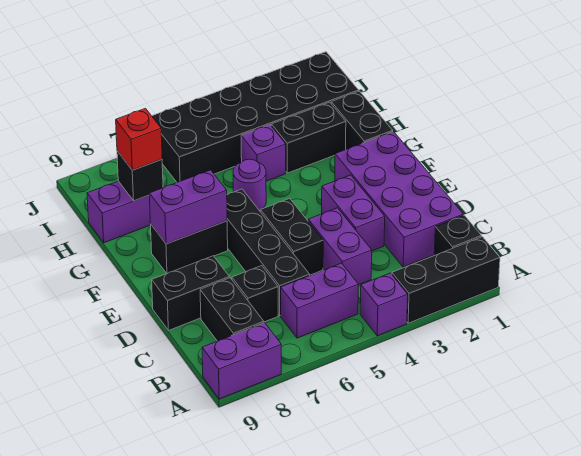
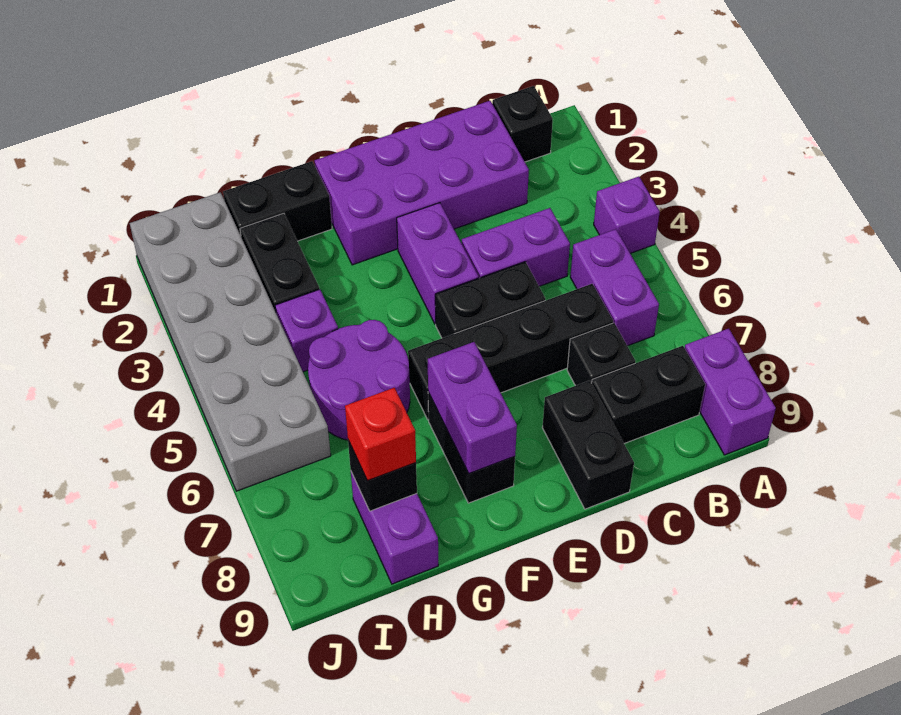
black 1x3 brick [392,237,500,323] -> none
purple 1x2 brick [322,175,385,251] -> purple 1x2 brick turned to [397,203,479,324]
purple 1x1 round brick [233,159,266,211] -> purple 2x2 round brick [308,320,410,440]
black 2x6 brick [152,52,359,182] -> grey 2x6 brick [130,192,331,491]

